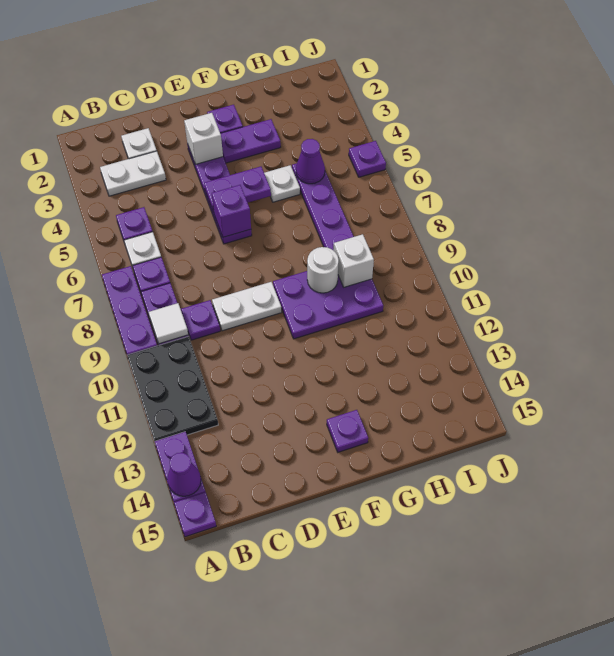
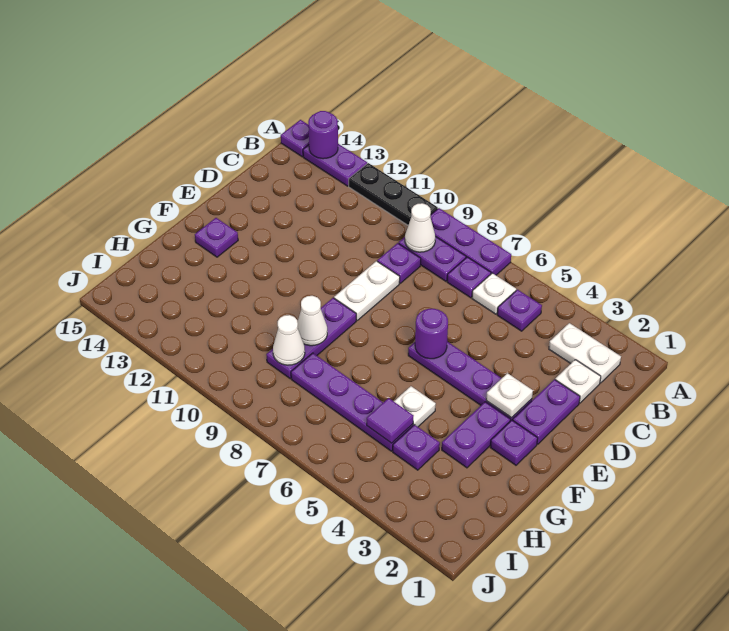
black 2x3 plate [127,336,218,442] -> black 1x3 plate [349,163,438,225]
purple 1x1 cone [167,453,201,496] -> purple 1x1 round brick [308,111,338,159]
white 1x2 plate [100,151,166,196] -> white 1x2 plate turned to [549,323,621,383]
white 1x1 tile [149,303,188,344] -> white 1x1 cone [405,203,435,252]
white 1x1 brick [184,113,223,164] -> white 1x1 plate [486,373,533,418]
purple 1x2 plate [204,167,271,212] -> purple 1x2 plate moved to [513,380,580,444]
purple 1x1 brick [212,185,251,237] -> purple 1x1 round brick [415,309,448,359]
purple 2x3 plate [273,271,383,339] -> purple 1x3 plate [266,298,356,379]
white 1x1 round brick [307,247,339,293] -> white 1x1 cone [297,296,327,346]
purple 1x1 cone [296,139,325,184] -> purple 1x1 tile [367,398,413,443]
white 1x1 brick [334,234,374,287] -> white 1x1 cone [273,315,305,365]
purple 1x1 plate [349,141,386,177] -> purple 1x1 plate moved to [393,425,440,470]

